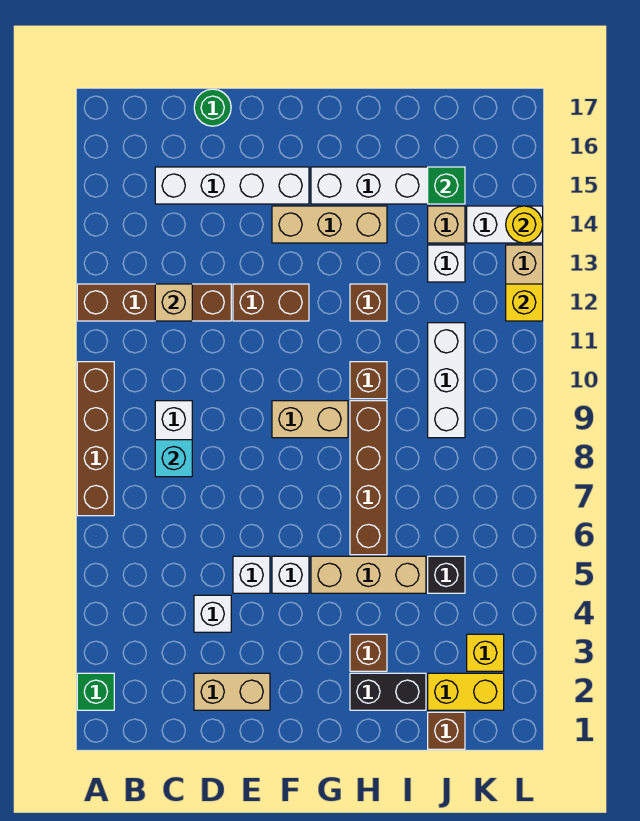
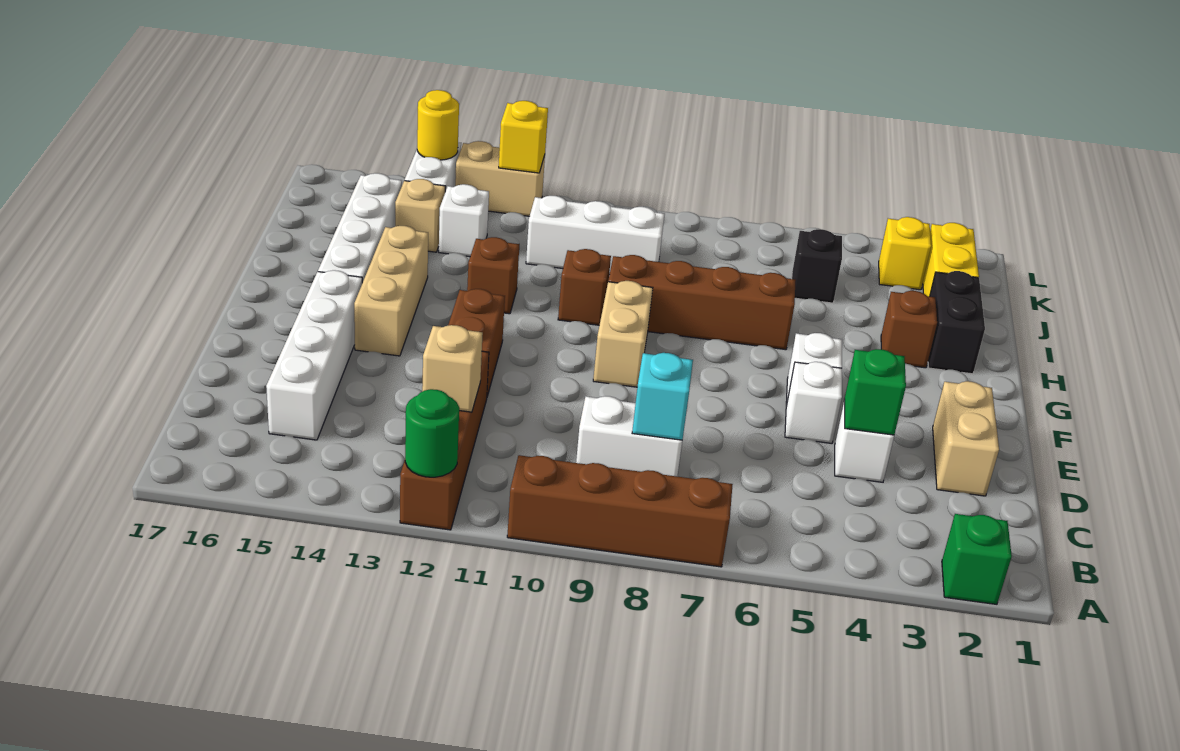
green 1x1 round brick [194,89,231,126] -> green 1x1 round brick moved to [405,389,459,477]
tan 1x3 brick [311,556,426,593] -> none
brown 1x1 brick [428,712,465,749] -> none
green 1x1 brick [428,167,465,204] -> green 1x1 brick moved to [845,349,906,435]

